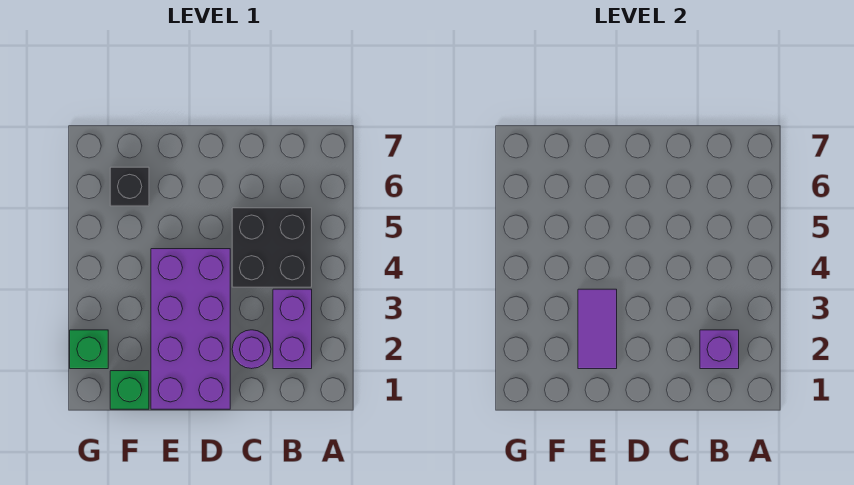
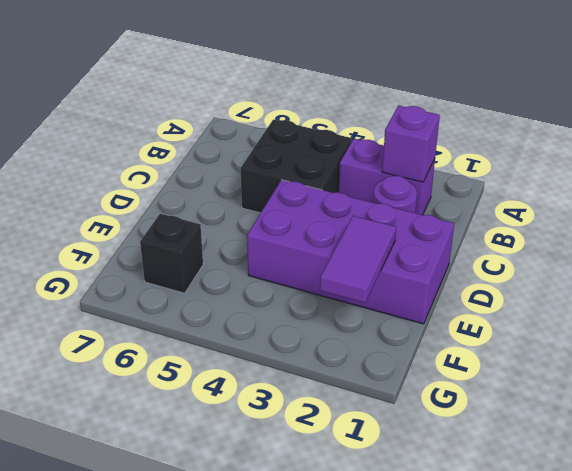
purple 1x2 tile [578,289,617,369] -> purple 1x2 tile turned to [320,216,396,303]
green 1x1 brick [110,371,149,409] -> none
green 1x1 brick [70,330,108,369] -> none

